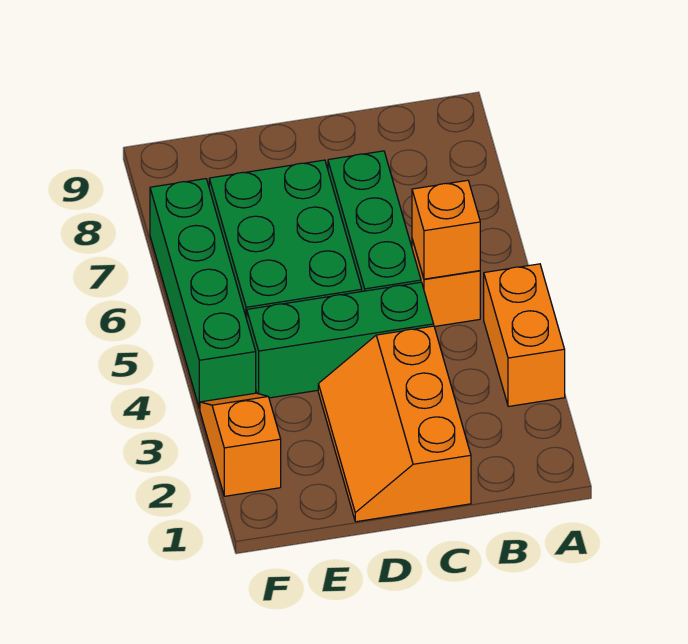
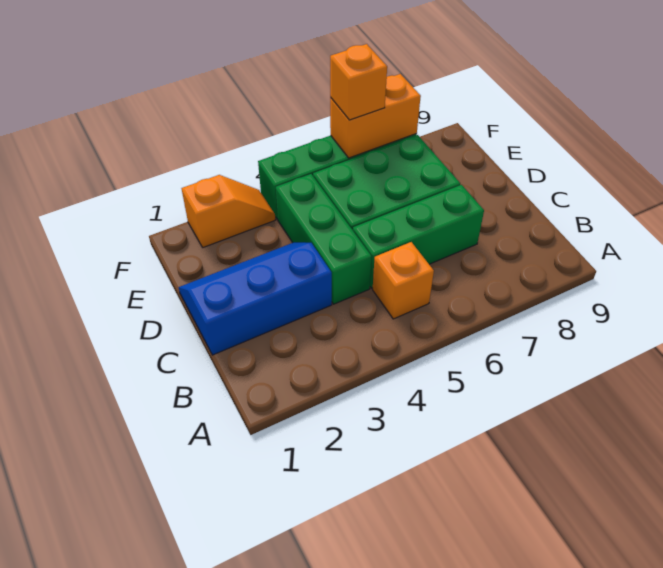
orange 1x2 brick [484,264,565,407] -> orange 1x2 brick moved to [330,74,421,158]
orange 1x1 brick [412,180,480,279] -> orange 1x1 brick moved to [330,44,387,120]
orange 2x3 slope [318,326,471,522] -> blue 2x3 slope [179,242,332,355]

